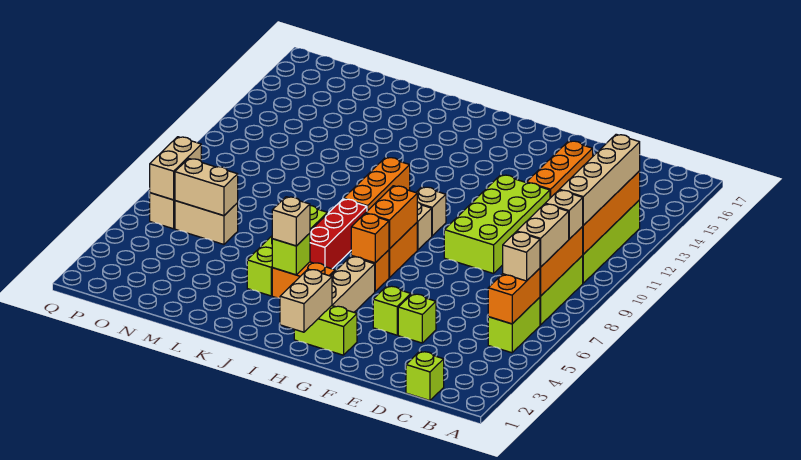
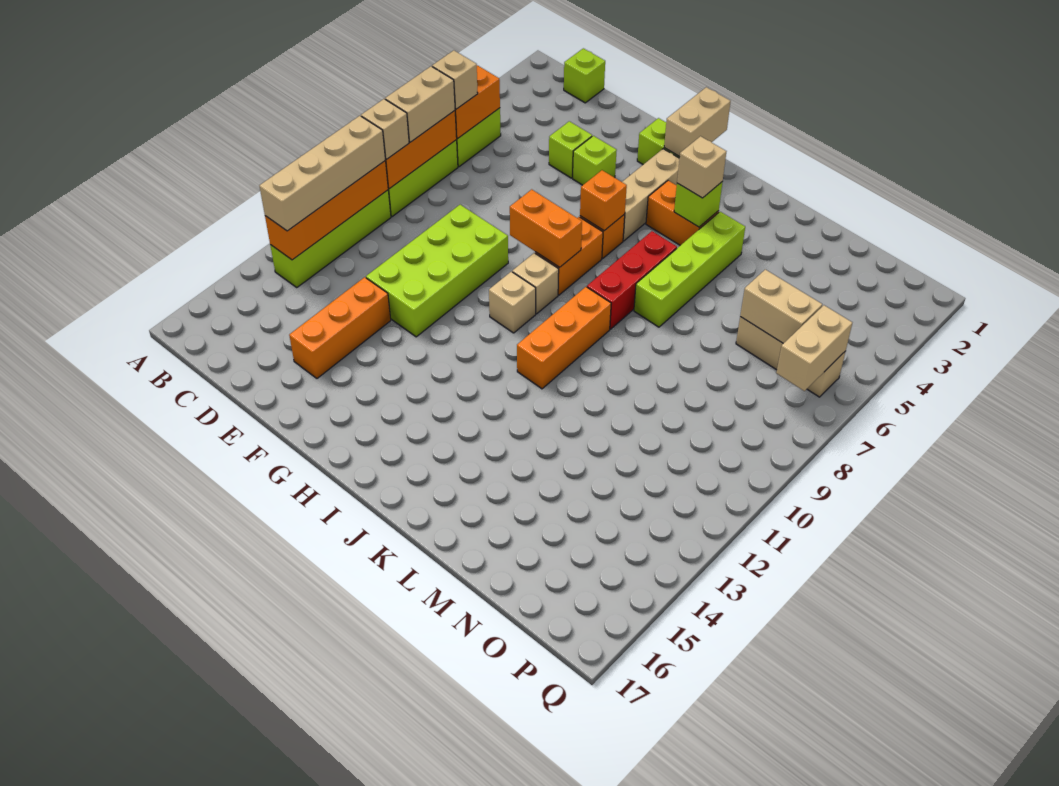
orange 1x2 brick [366,186,417,249] -> orange 1x2 brick turned to [510,189,582,267]

